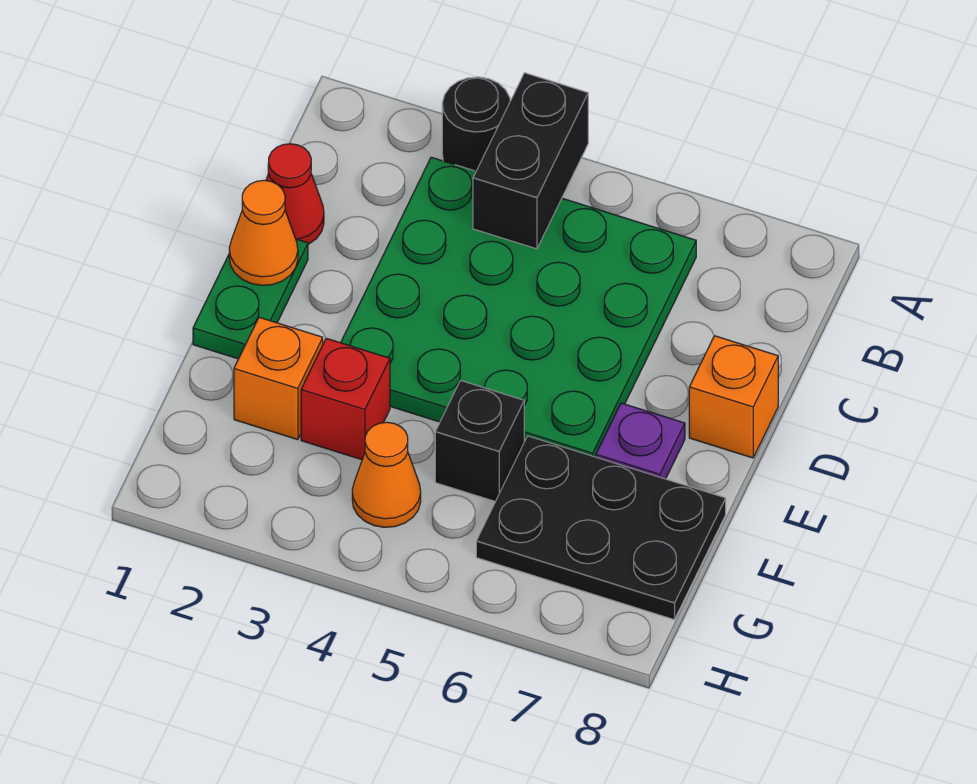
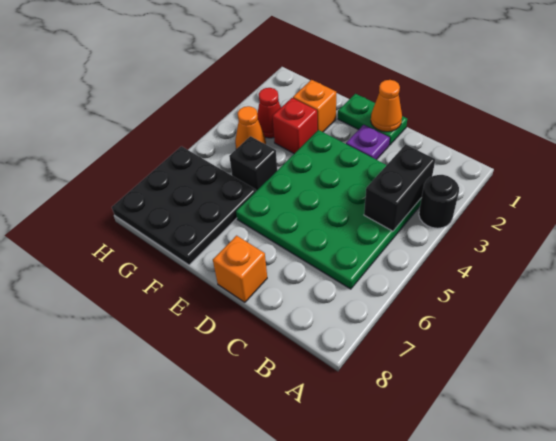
black 1x2 brick [473,73,588,249] -> black 1x2 brick turned to [364,144,435,231]
red 1x1 cone [266,144,324,244] -> red 1x1 cone moved to [257,88,281,138]
purple 1x1 plate [596,403,685,479] -> purple 1x1 plate moved to [346,125,390,160]
black 2x3 plate [476,436,726,620] -> black 3x3 plate [112,146,256,265]

